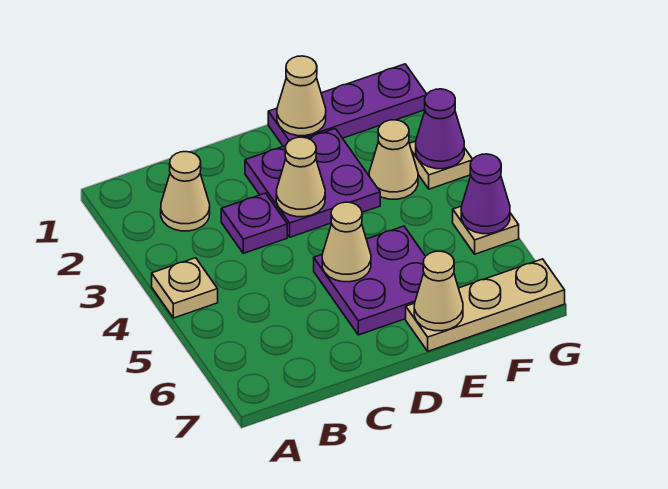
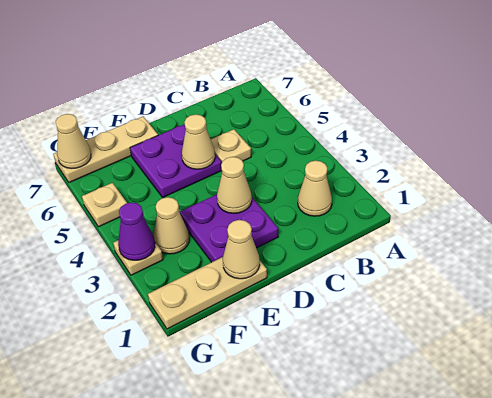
tan 1x1 plate [152,258,218,318] -> tan 1x1 plate moved to [211,129,251,164]
purple 1x1 plate [221,193,287,253] -> none
purple 1x3 plate [268,64,427,146] -> tan 1x3 plate [148,257,267,329]
tan 1x1 cone [414,251,463,331] -> tan 1x1 cone moved to [56,114,91,168]
purple 1x1 cone [461,154,510,234] -> none

